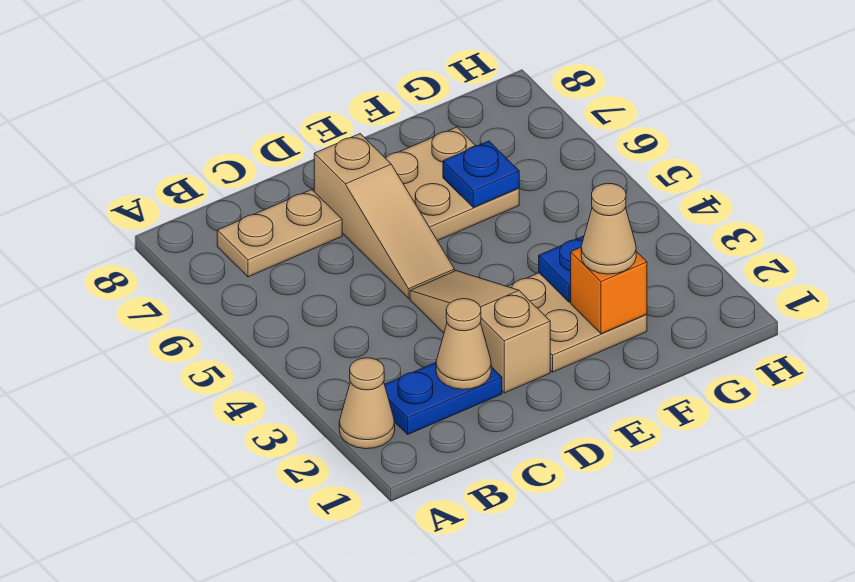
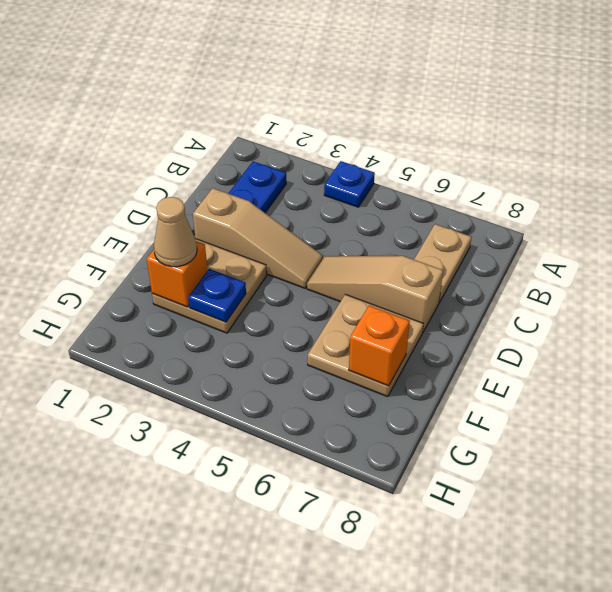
tan 1x1 cone [339,358,395,449] -> none
tan 1x1 cone [436,299,491,389] -> none
blue 1x1 plate [443,141,519,208] -> blue 1x1 plate moved to [324,161,375,207]
none -> orange 1x1 brick [349,306,410,386]

